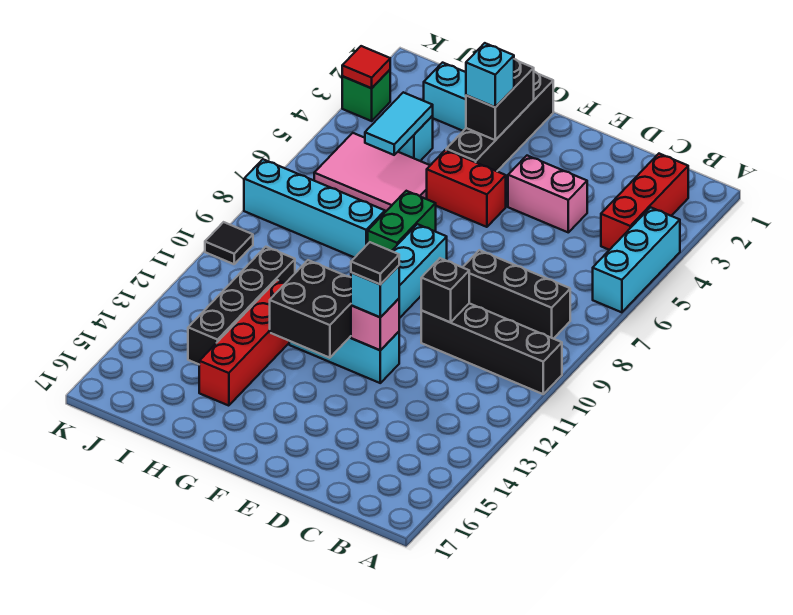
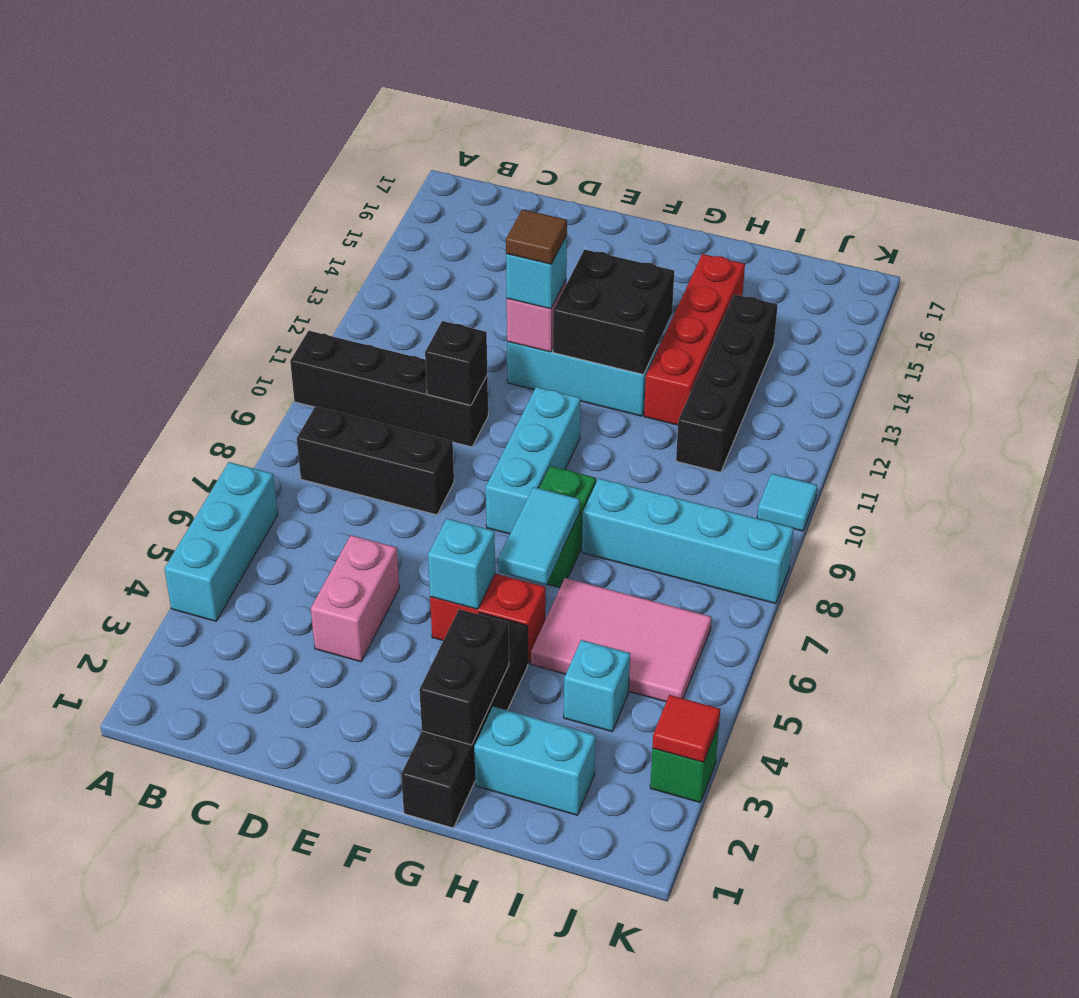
red 1x3 brick [601,154,688,250] -> none
pink 1x2 brick [508,156,587,232] -> pink 1x2 brick turned to [311,535,399,662]
black 1x1 tile [351,242,399,285] -> brown 1x1 tile [506,209,567,264]
cyan 1x1 brick [466,43,514,107] -> cyan 1x1 brick moved to [428,519,495,609]
cyan 1x2 tile [365,92,433,155] -> cyan 1x2 tile moved to [498,487,580,584]
black 1x1 tile [205,222,253,264] -> cyan 1x1 tile [757,474,817,531]

